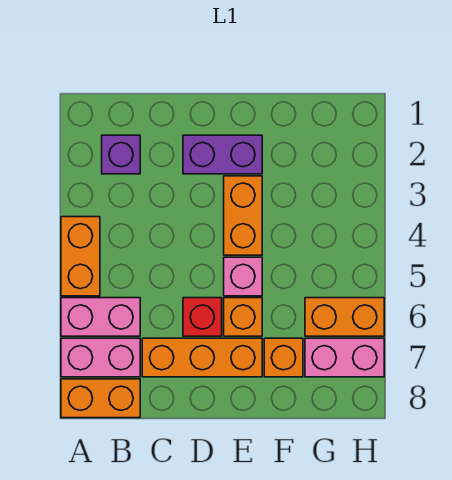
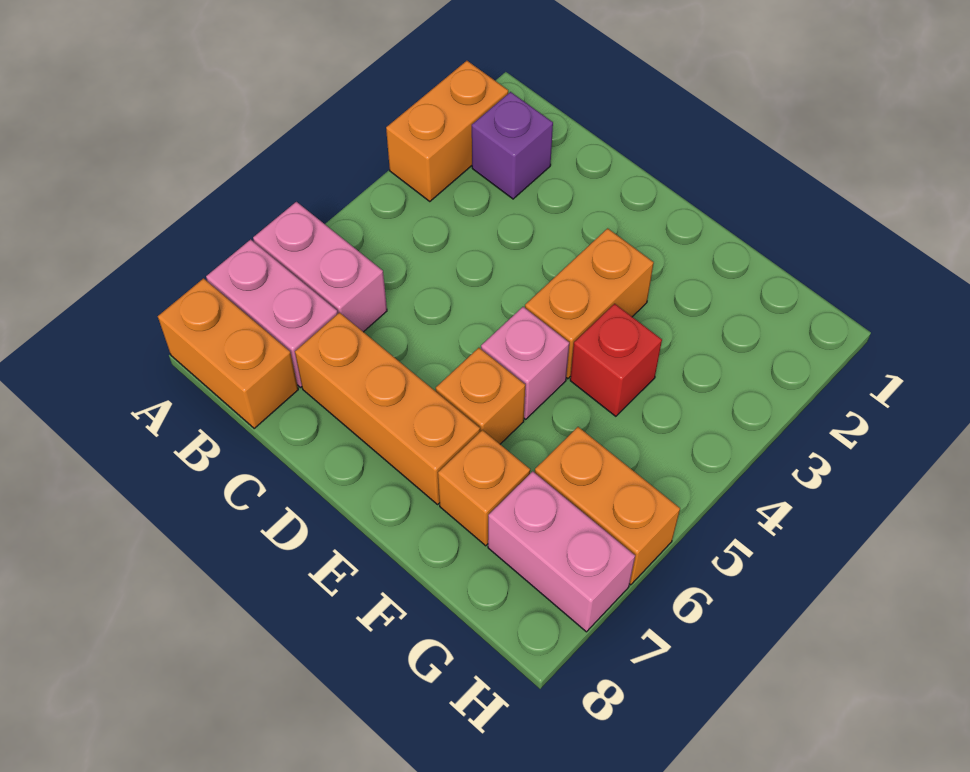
orange 1x2 brick [61,217,100,296] -> orange 1x2 brick moved to [386,61,508,202]
purple 1x2 brick [183,135,262,174] -> none
red 1x1 brick [183,298,222,336] -> red 1x1 brick moved to [570,304,662,416]

